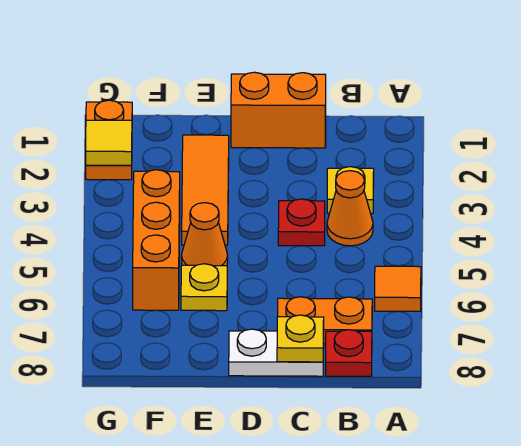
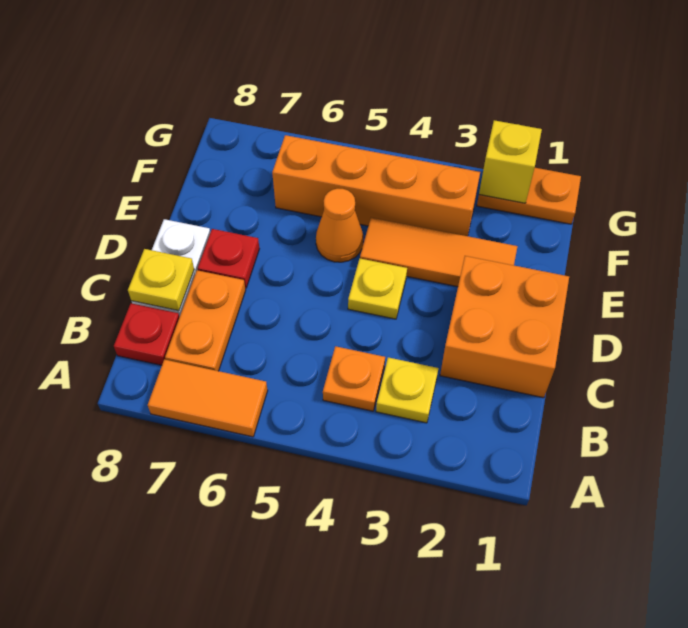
orange 1x1 tile [375,266,421,311] -> orange 1x2 tile [148,359,268,437]
orange 1x1 cone [327,171,373,246] -> orange 1x1 plate [323,346,385,411]
orange 1x2 brick [231,72,326,148] -> orange 2x2 brick [440,256,569,398]
red 1x1 plate [278,199,325,246] -> red 1x1 plate moved to [198,229,259,288]
yellow 1x1 plate [181,264,227,311] -> yellow 1x1 plate moved to [348,259,407,319]
orange 1x3 brick [133,170,180,310] -> orange 1x4 brick [272,135,480,236]
yellow 1x1 tile [86,120,132,165] -> yellow 1x1 brick [479,120,542,203]

